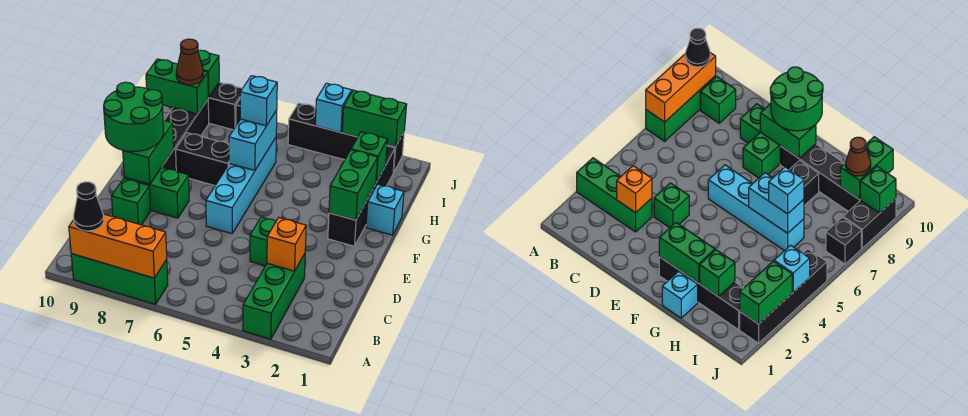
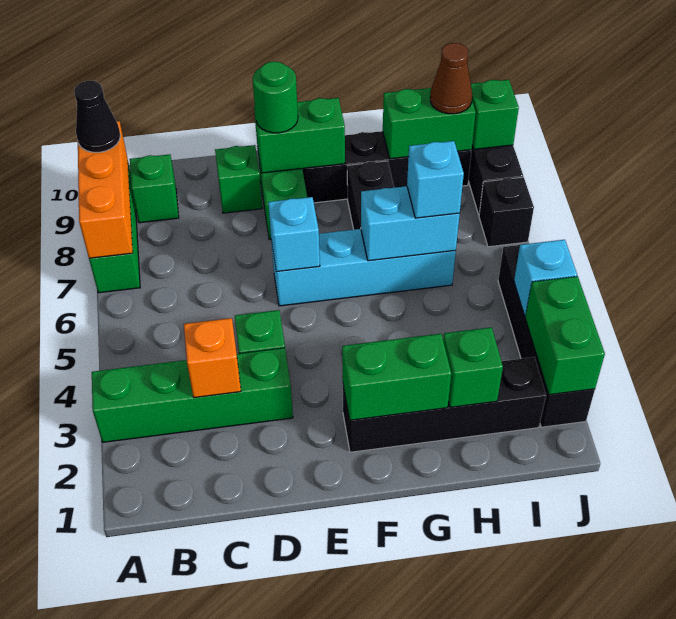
green 1x3 brick [243,254,305,339] -> green 1x4 brick [92,348,293,442]
green 2x2 round brick [104,82,163,151] -> green 1x1 round brick [253,61,298,133]
cyan 1x1 brick [366,184,404,235] -> cyan 1x1 brick moved to [268,197,320,272]
green 1x2 brick [146,59,208,114] -> green 1x2 brick turned to [383,88,476,159]

